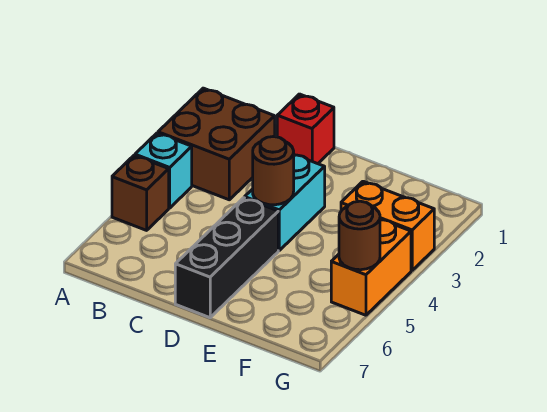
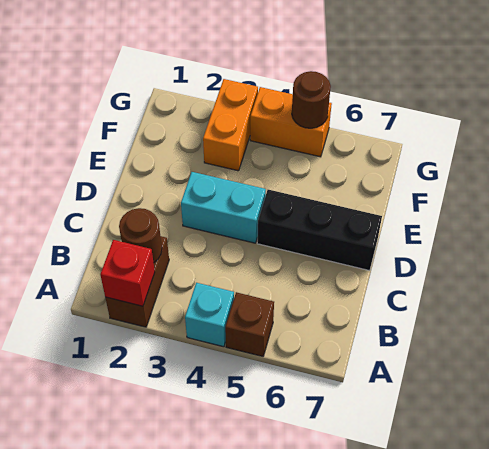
brown 2x2 brick [158,88,275,200] -> brown 1x2 brick [105,236,169,327]
red 1x1 brick [277,94,334,164] -> red 1x1 brick moved to [100,240,155,306]
brown 1x1 round brick [253,137,294,205] -> brown 1x1 round brick moved to [119,208,162,263]

